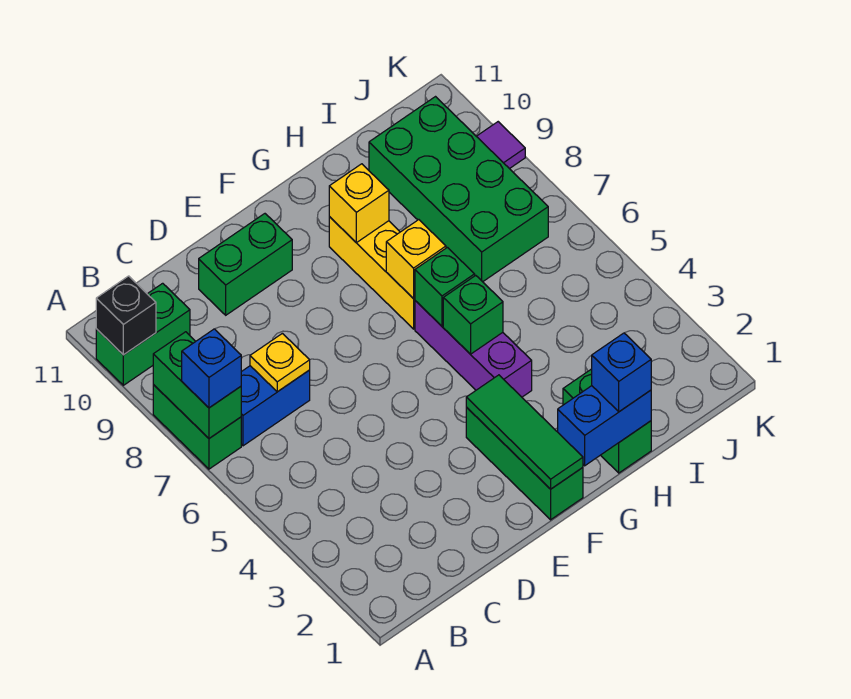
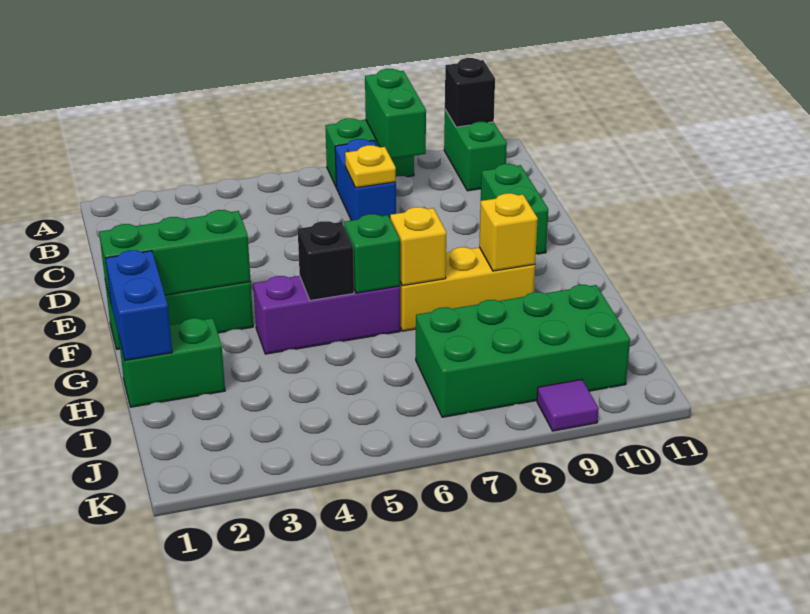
green 1x2 brick [153,332,241,438] -> green 1x2 brick turned to [365,69,426,159]
blue 1x1 brick [182,329,241,408] -> none
green 1x3 tile [466,375,583,489] -> green 1x3 brick [99,210,251,302]
green 1x1 brick [443,276,503,354] -> black 1x1 brick [298,221,354,301]
blue 1x1 brick [592,333,651,412] -> none

